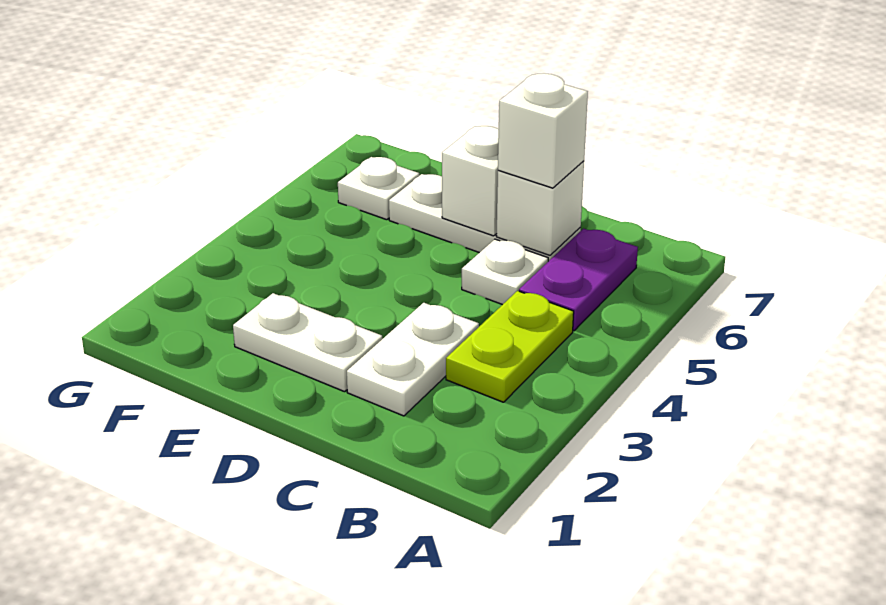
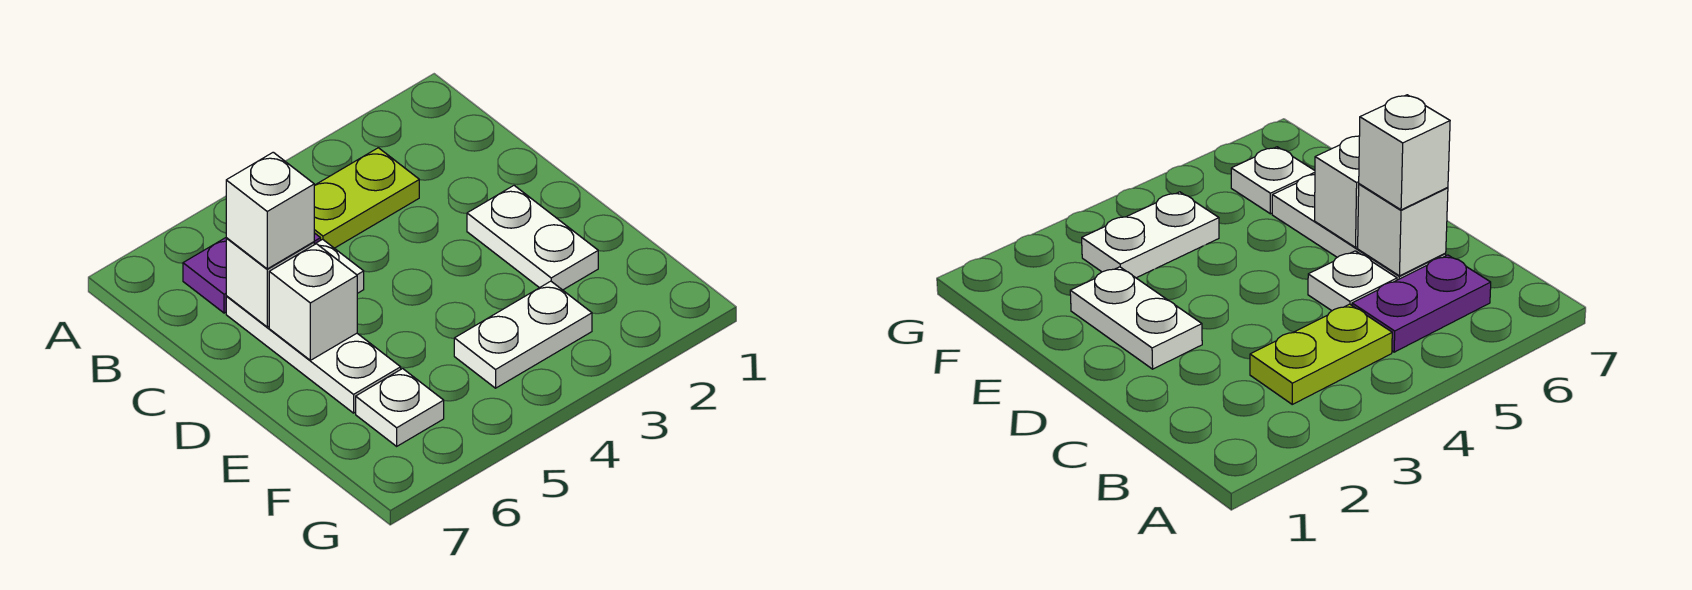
white 1x2 plate [347,303,479,416] -> white 1x2 plate moved to [454,281,592,388]

